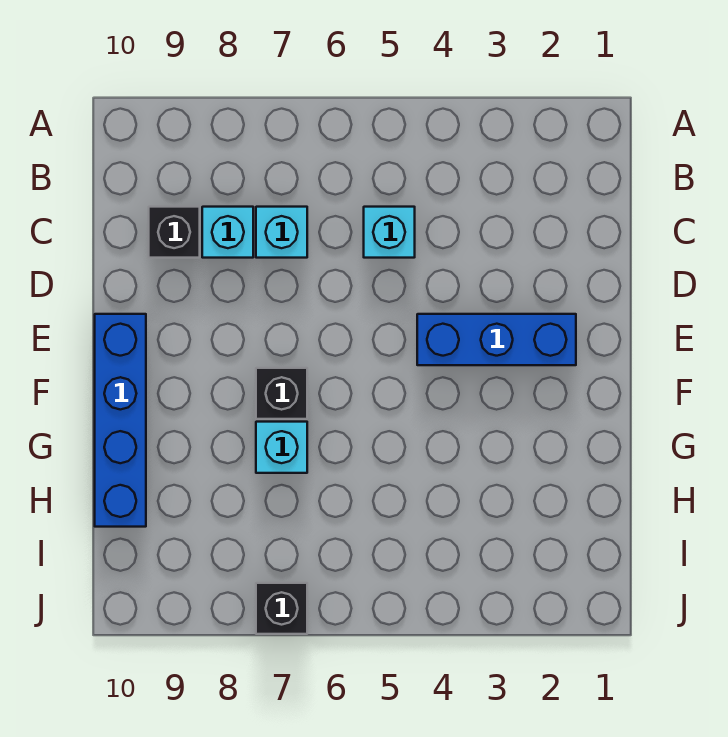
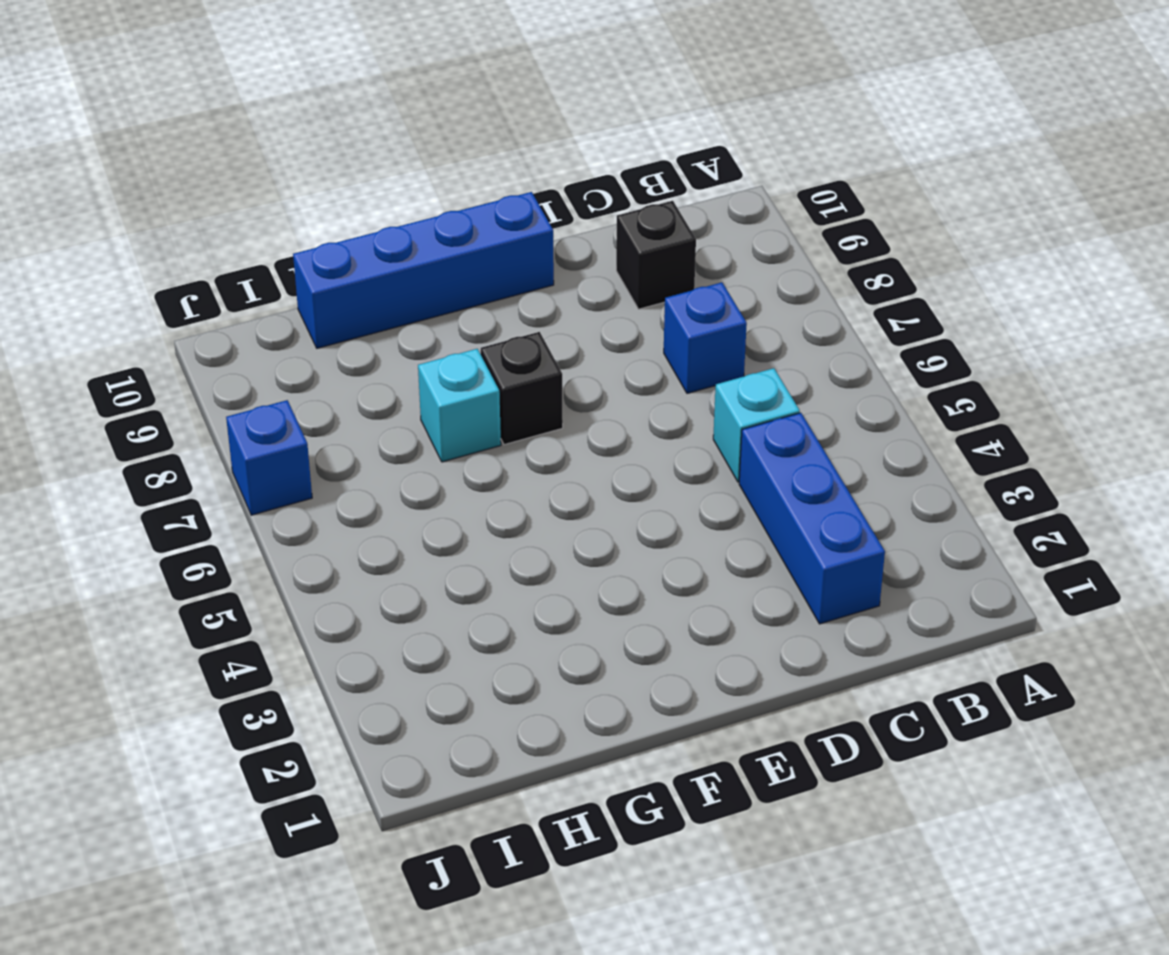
cyan 1x1 brick [256,207,307,258] -> blue 1x1 brick [664,282,747,393]
cyan 1x1 brick [202,207,253,258] -> none
blue 1x3 brick [417,314,576,365] -> blue 1x3 brick moved to [739,413,885,624]
black 1x1 brick [256,583,307,634] -> blue 1x1 brick [226,400,312,515]

